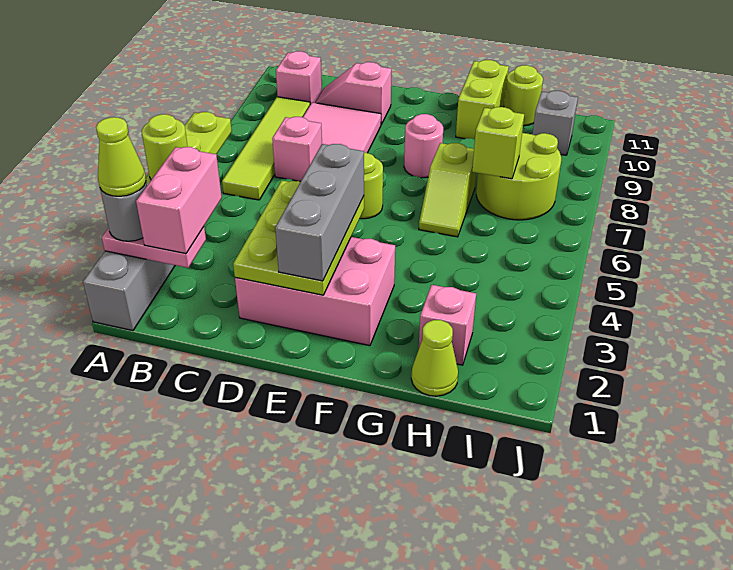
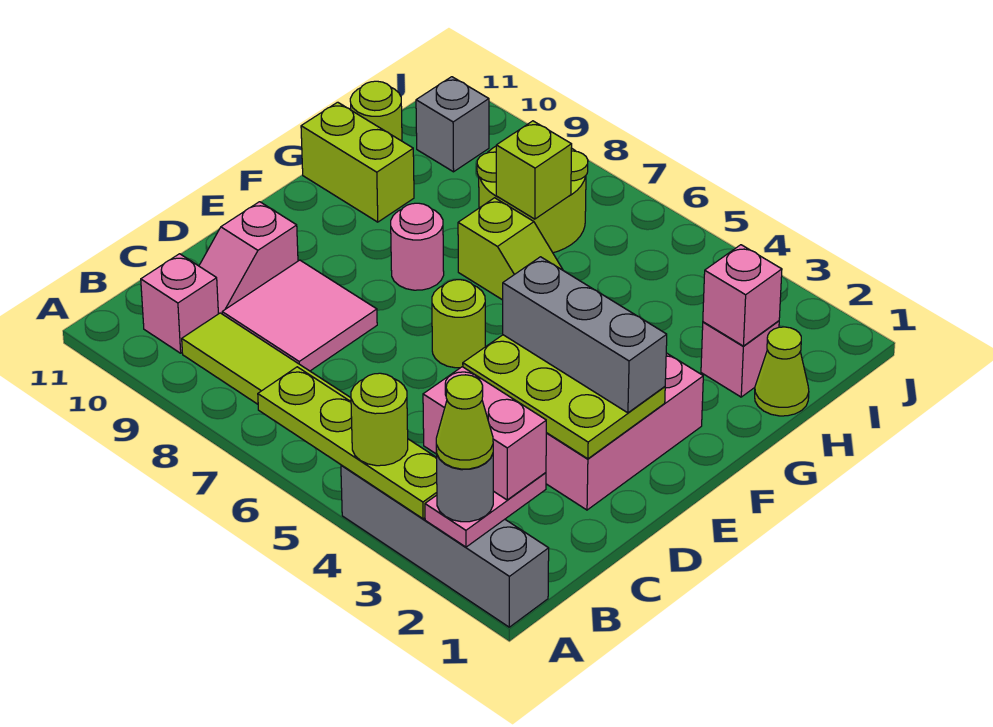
pink 1x1 brick [272,117,322,182] -> pink 1x1 brick moved to [703,245,782,346]

